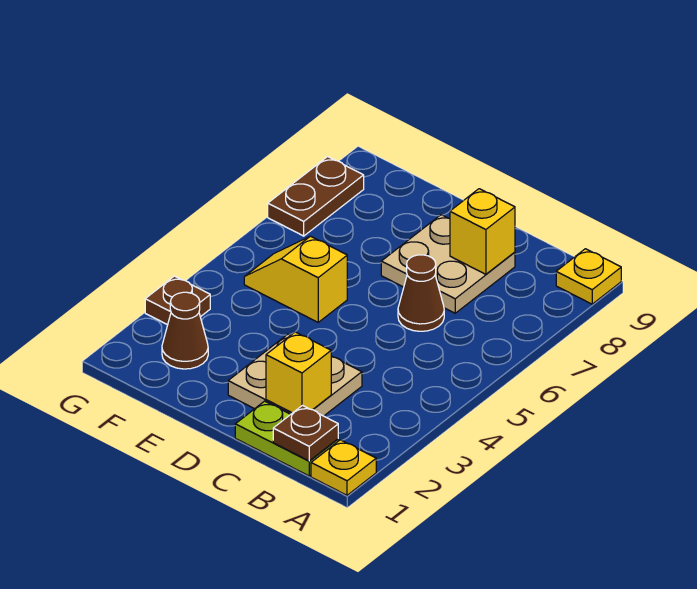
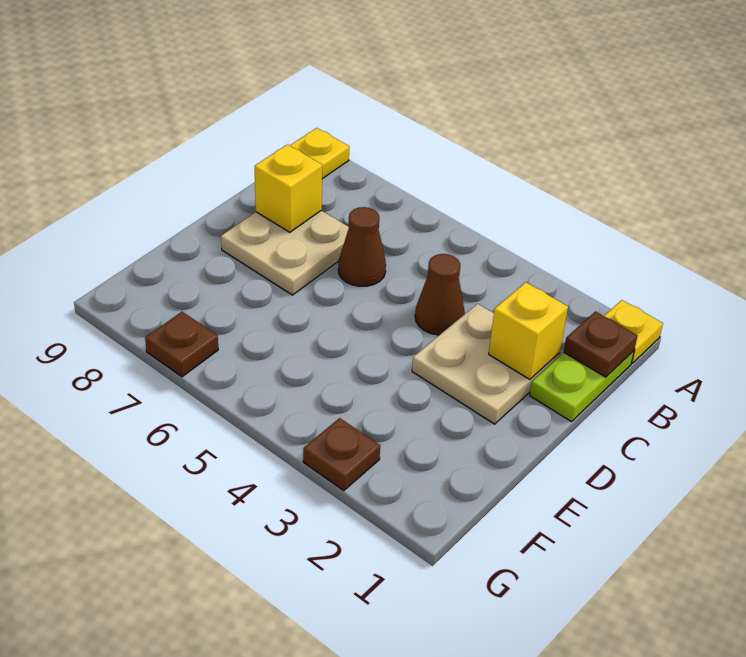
yellow 1x2 slope [244,236,347,322] -> none
brown 1x1 cone [162,292,208,369] -> brown 1x1 cone moved to [415,254,465,335]
brown 1x2 plate [268,157,364,236] -> brown 1x1 plate [145,312,218,377]

